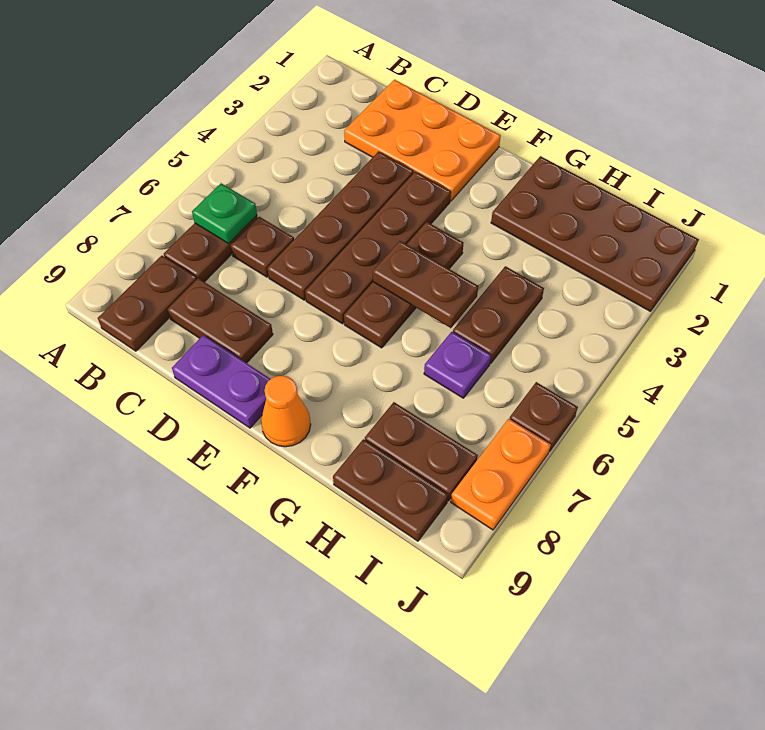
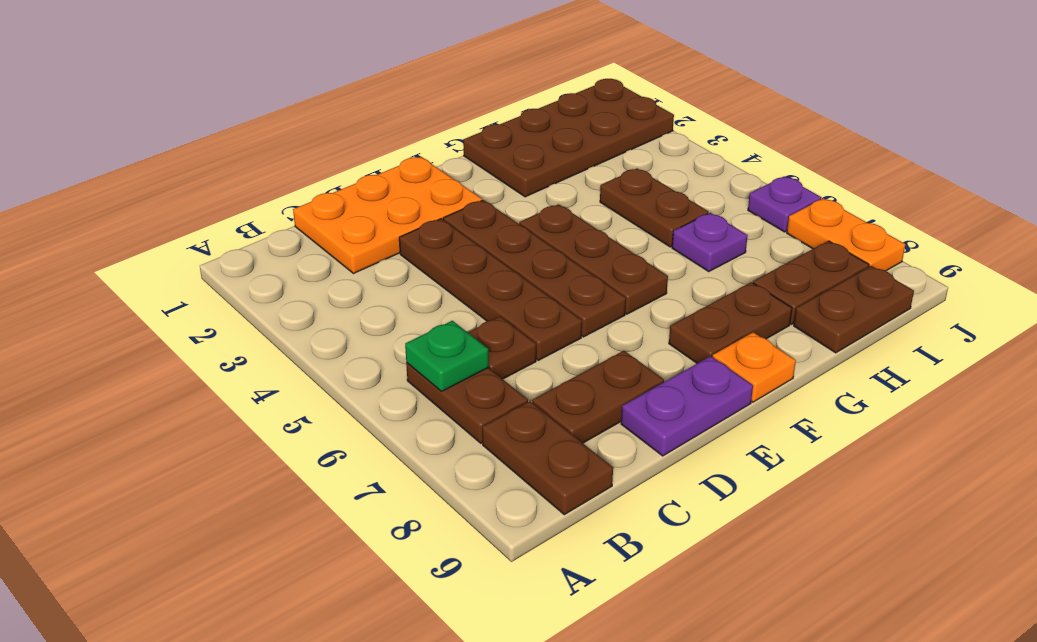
brown 1x2 plate [373,241,478,328] -> brown 1x2 plate moved to [669,282,792,364]
orange 1x1 cone [261,376,311,447] -> orange 1x1 plate [713,332,796,402]
brown 1x1 plate [510,382,578,451] -> purple 1x1 plate [748,176,822,232]

